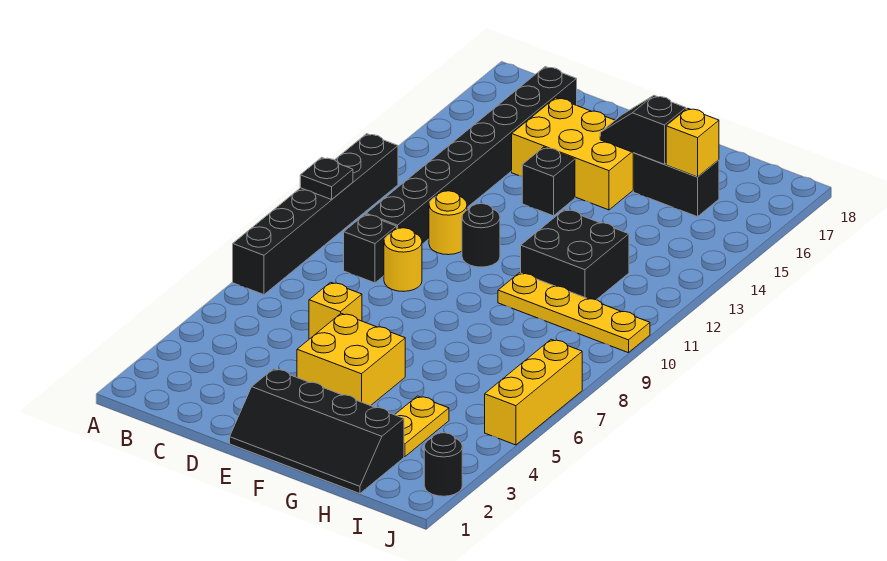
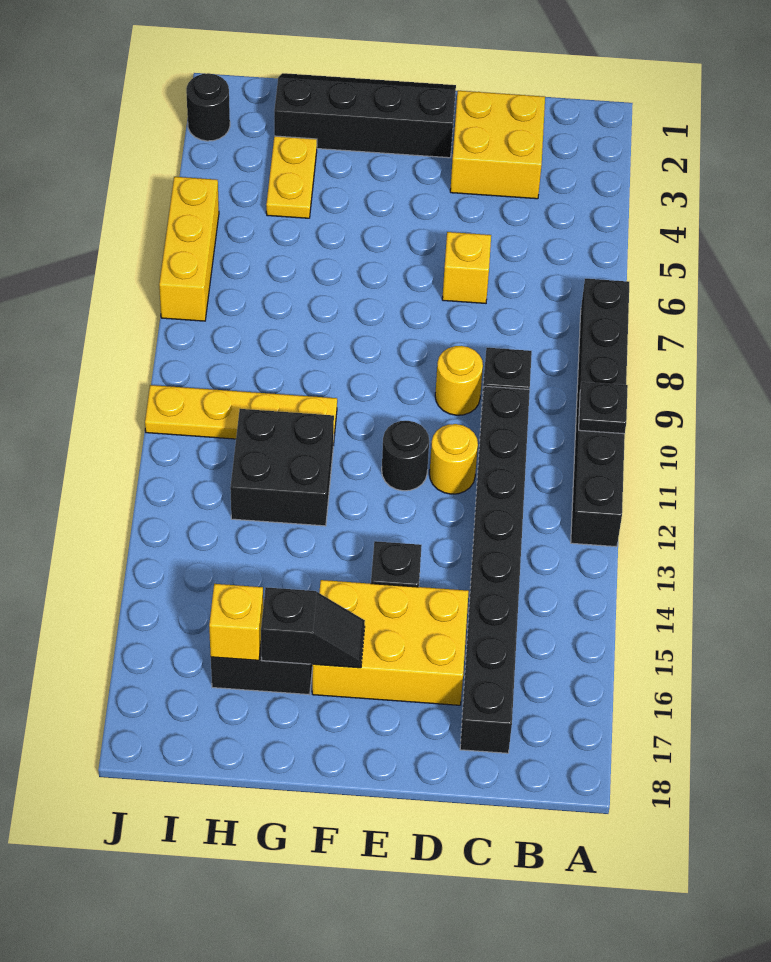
yellow 2x2 brick [297,313,405,406] -> yellow 2x2 brick moved to [450,91,545,199]

